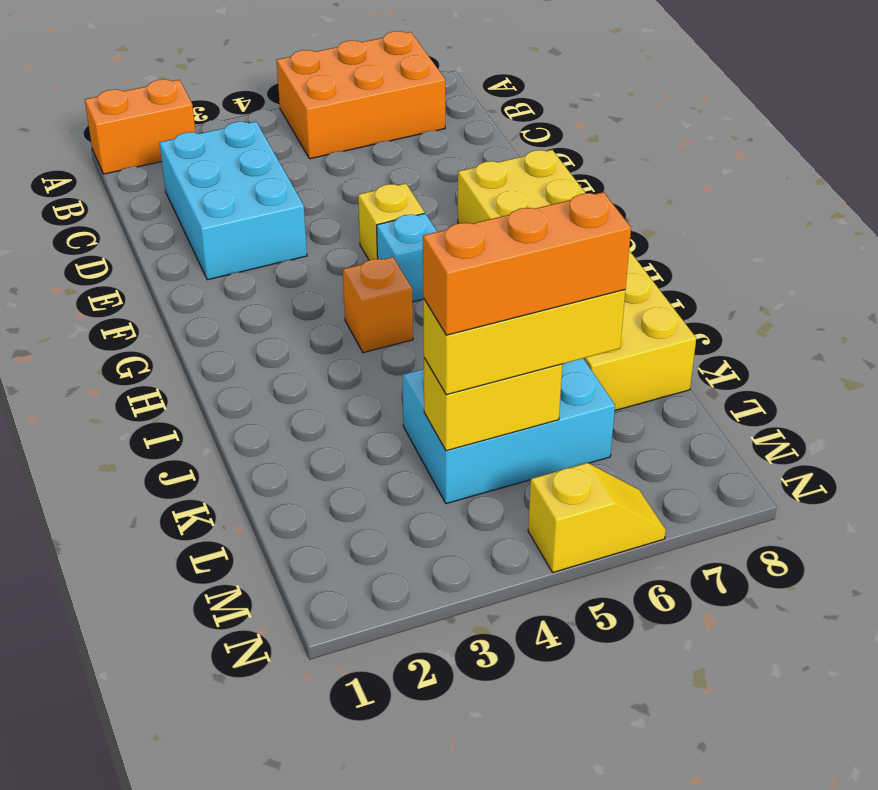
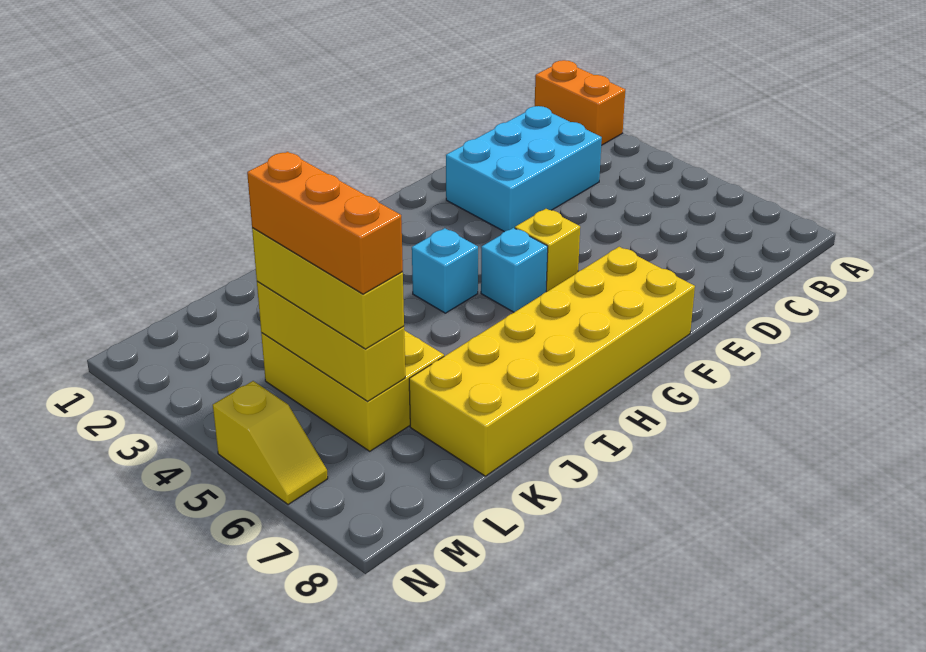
orange 2x3 brick [277,31,445,159] -> none
orange 1x1 brick [343,257,413,353] -> cyan 1x1 brick [412,228,478,313]
cyan 2x3 brick [403,359,615,504] -> yellow 2x3 brick [261,330,444,451]
yellow 1x2 brick [424,358,562,451] -> yellow 1x3 brick [257,281,405,402]

